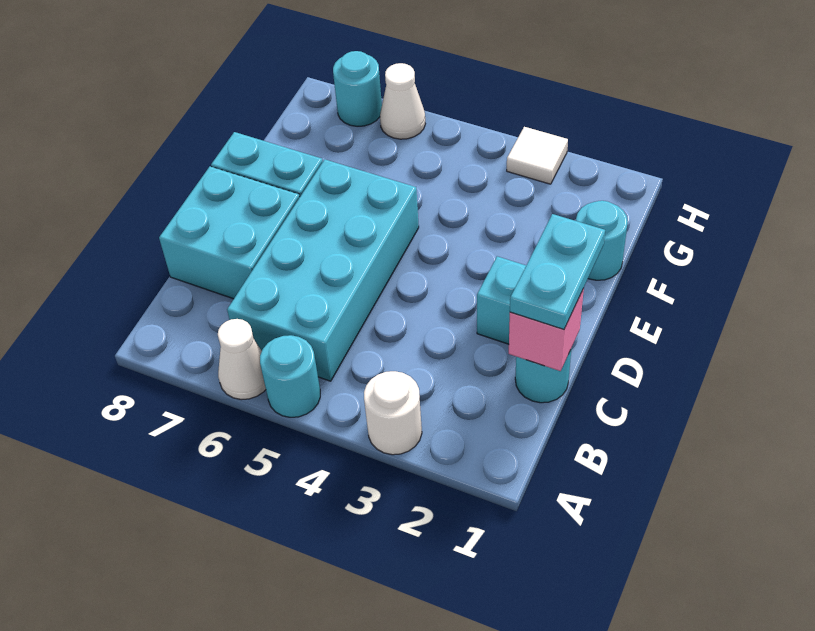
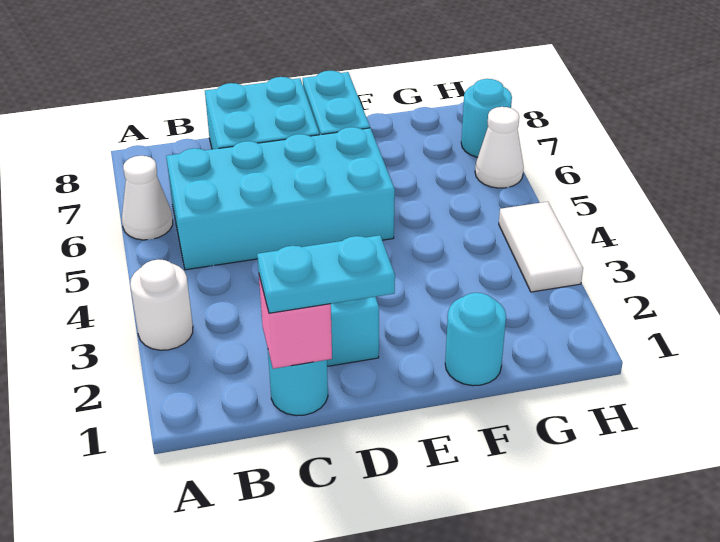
cyan 1x1 round brick [260,335,320,417] -> none
white 1x1 tile [507,127,568,184] -> white 1x2 tile [499,202,583,292]

